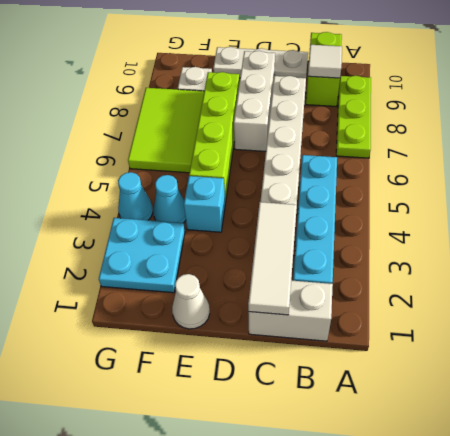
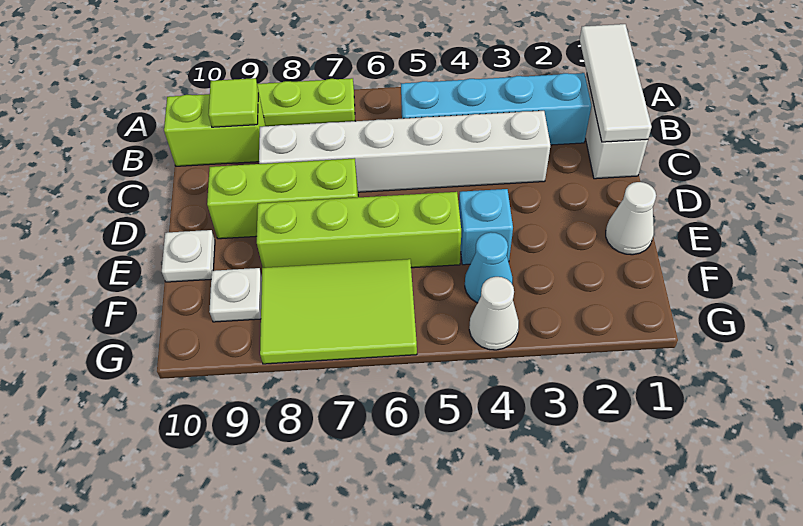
white 1x1 tile [308,45,342,78] -> lime 1x1 tile [208,78,258,127]
white 1x3 tile [248,202,297,315] -> white 1x3 tile turned to [580,24,652,142]
white 1x3 plate [213,47,308,78] -> white 1x1 plate [162,230,215,282]
white 1x3 brick [234,51,275,151] -> lime 1x3 brick [207,158,358,239]
cyan 2x2 plate [99,218,185,293] -> none
cyan 1x1 cone [118,172,153,220] -> white 1x1 cone [469,277,519,350]

